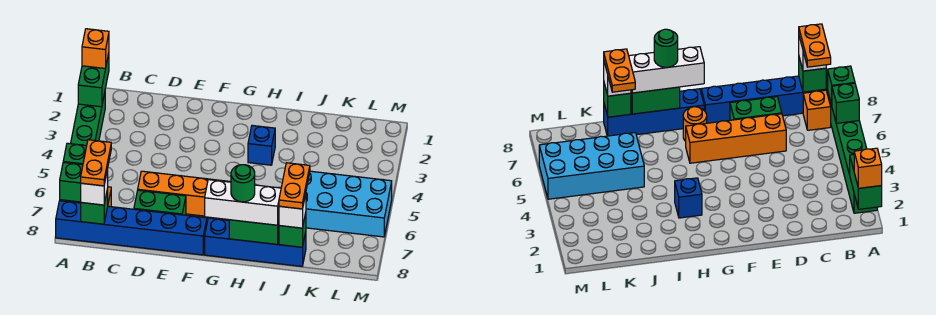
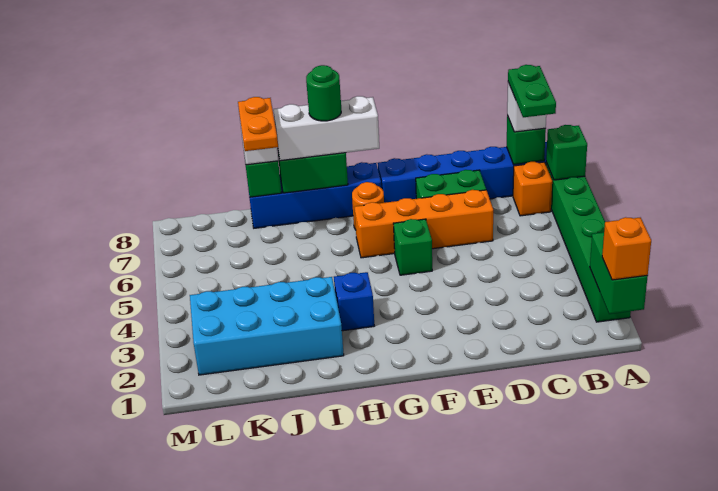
green 1x1 brick [63,143,87,165] -> green 1x1 brick moved to [393,219,432,275]
orange 1x2 plate [81,140,111,186] -> green 1x2 plate [508,65,556,117]
cyan 2x4 brick [306,171,392,237] -> cyan 2x4 brick moved to [190,277,344,375]

